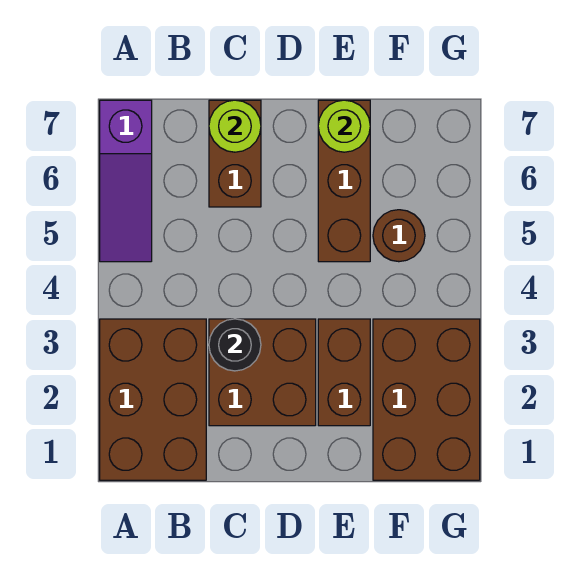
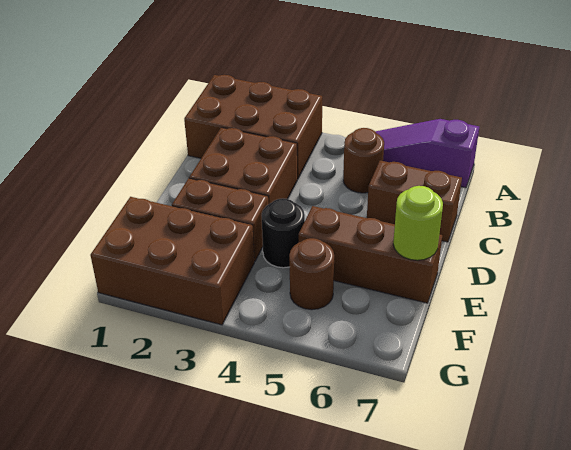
none -> brown 1x1 round brick [343,128,384,193]
black 1x1 round brick [209,319,261,371] -> black 1x1 round brick moved to [262,198,305,268]
lime 1x1 round brick [209,100,261,152] -> none

